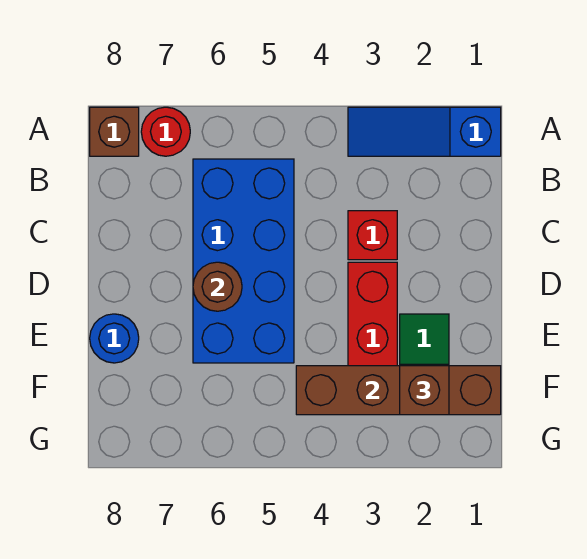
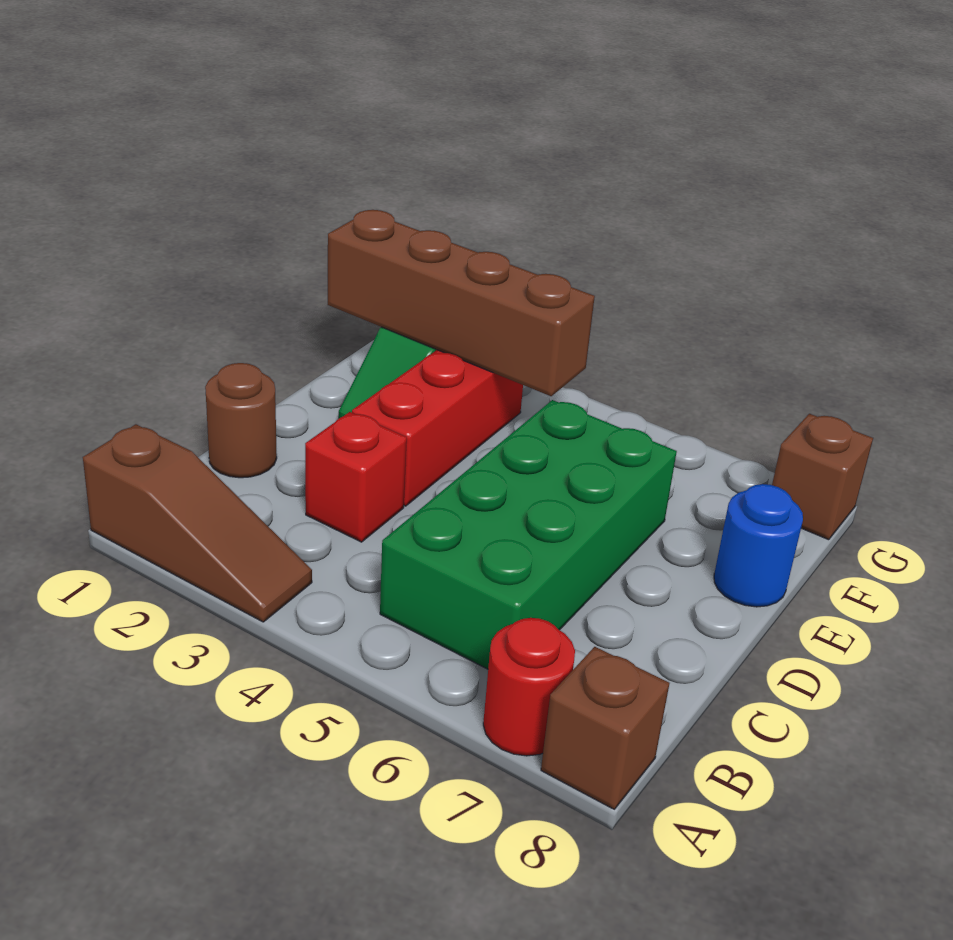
blue 1x3 slope [348,107,501,156] -> brown 1x3 slope [83,424,312,622]
blue 2x4 brick [193,159,294,363] -> green 2x4 brick [380,400,677,669]
brown 1x1 round brick [193,262,242,311] -> brown 1x1 round brick moved to [205,363,277,478]
brown 1x1 brick [400,366,449,415] -> brown 1x1 brick moved to [772,414,873,540]

